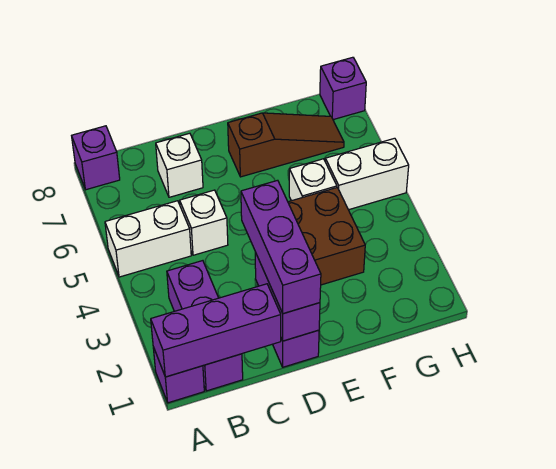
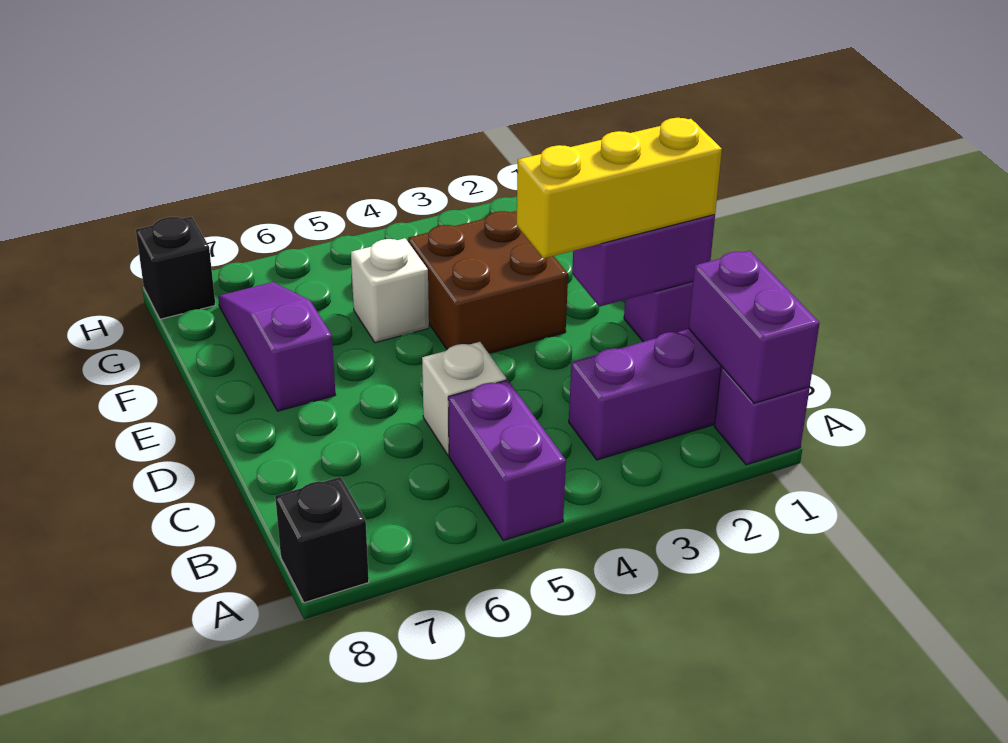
purple 1x3 brick [151,284,281,377] -> purple 1x2 brick [689,251,820,403]
white 1x2 brick [105,201,191,277] -> purple 1x2 brick [448,380,566,541]
purple 1x1 brick [72,126,120,190] -> black 1x1 brick [275,477,369,603]
white 1x1 brick [156,133,203,197] -> none
purple 1x3 brick [241,180,321,314] -> yellow 1x3 brick [516,118,722,258]
brown 1x3 slope [228,113,344,177] -> purple 1x3 slope [218,282,335,411]
white 1x2 brick [325,138,409,210] -> none
purple 1x1 brick [320,57,366,120] -> black 1x1 brick [136,216,215,319]

